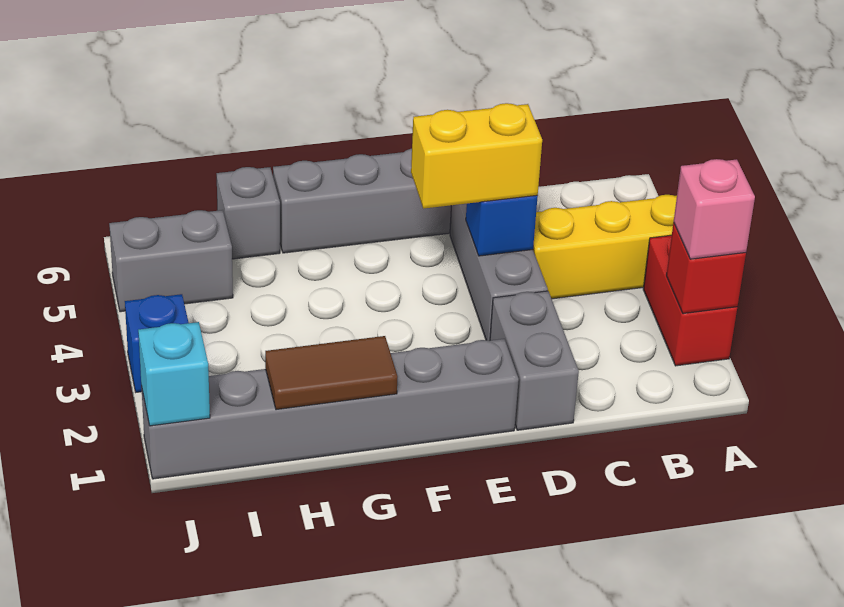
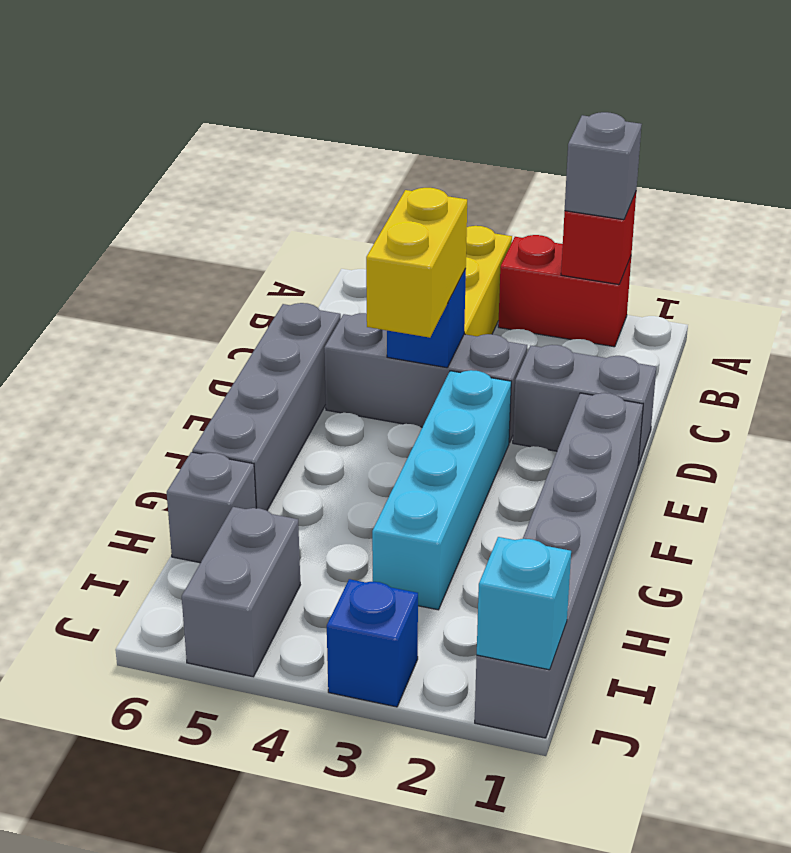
pink 1x1 brick [674,159,755,259] -> grey 1x1 brick [565,112,642,220]
none -> cyan 1x4 brick [372,370,511,610]
brown 1x2 tile [265,336,398,410] -> none

